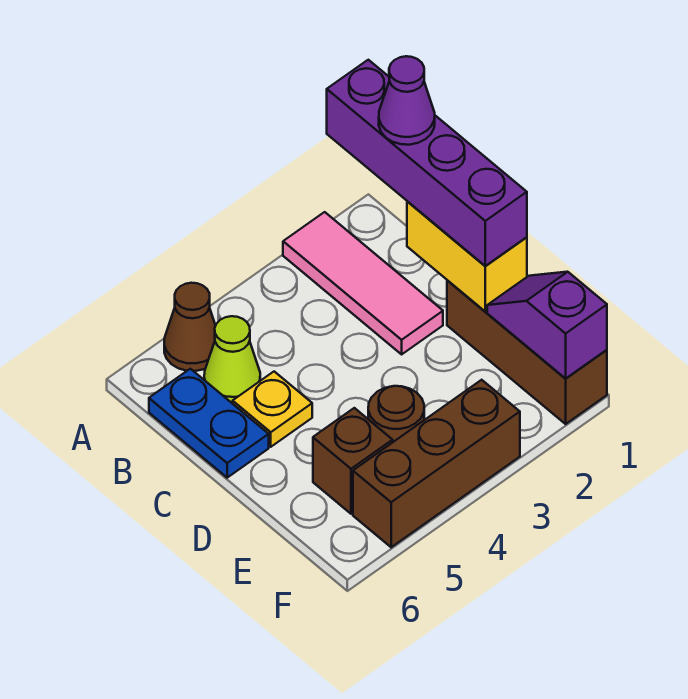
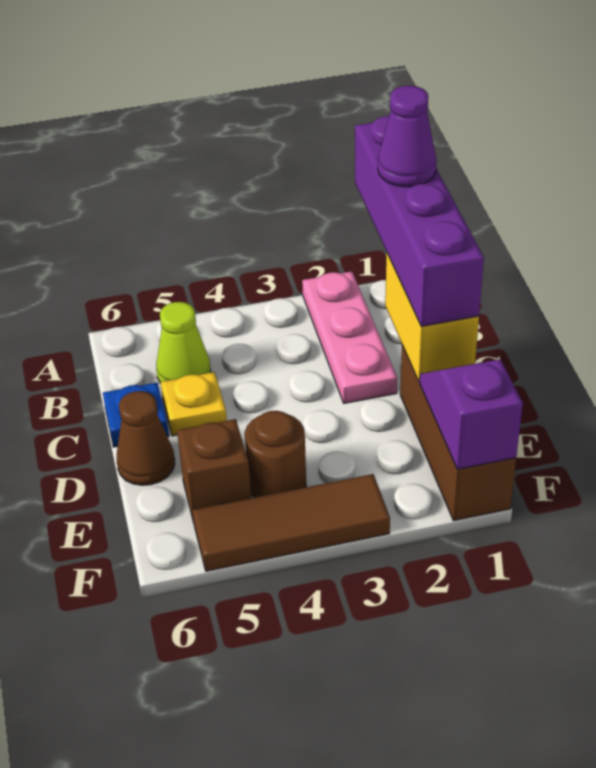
pink 1x3 tile [283,212,443,354] -> pink 1x3 plate [302,271,397,403]
brown 1x1 cone [164,283,216,371] -> brown 1x1 cone moved to [117,391,175,485]
blue 1x2 plate [149,369,269,478] -> blue 1x1 plate [103,383,169,447]
brown 1x3 brick [353,380,520,547] -> brown 1x3 tile [192,474,390,571]

